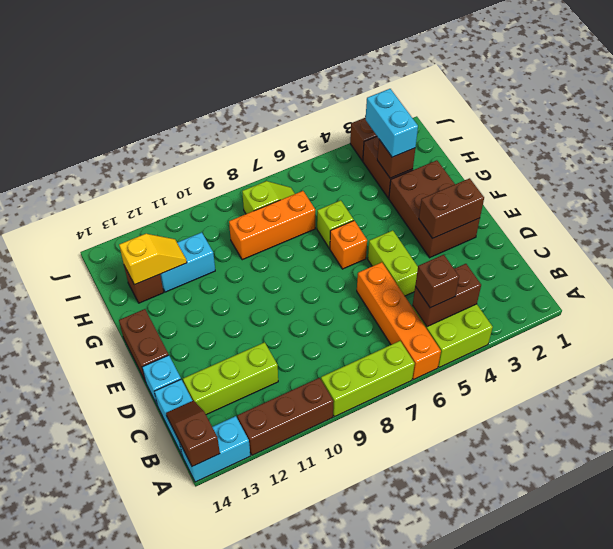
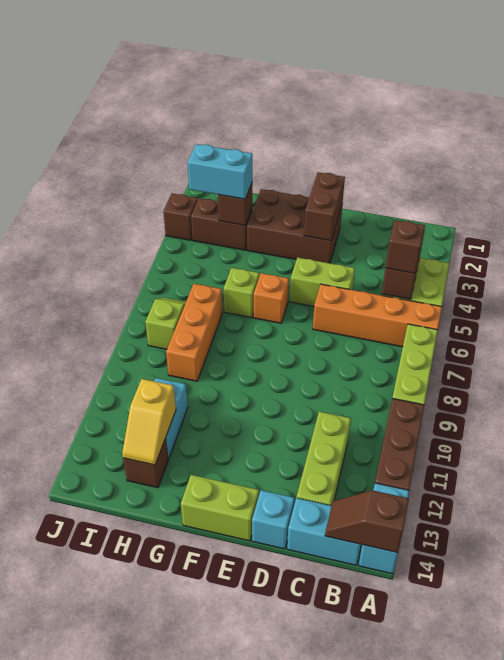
brown 1x2 brick [119,309,169,382] -> lime 1x2 brick [181,475,259,541]
yellow 1x2 slope [119,234,187,285] -> yellow 1x2 slope turned to [122,379,176,465]

